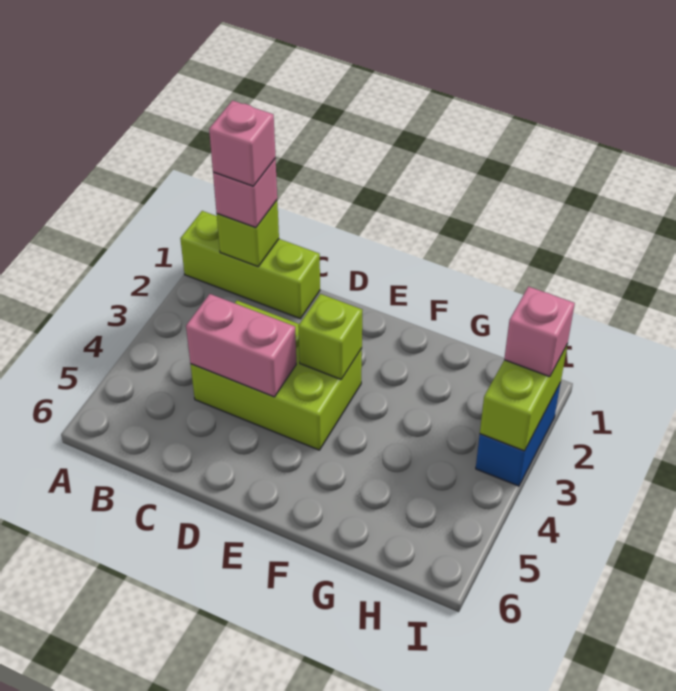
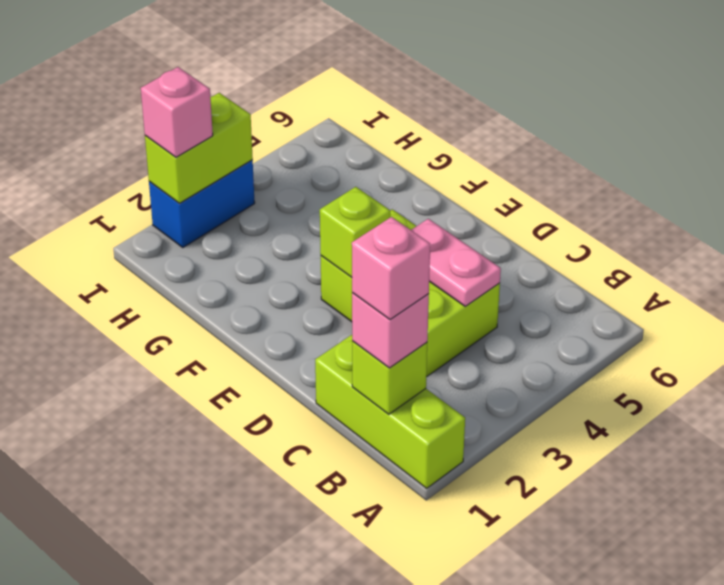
pink 1x2 brick [186,294,296,397] -> pink 1x2 plate [411,219,501,306]

